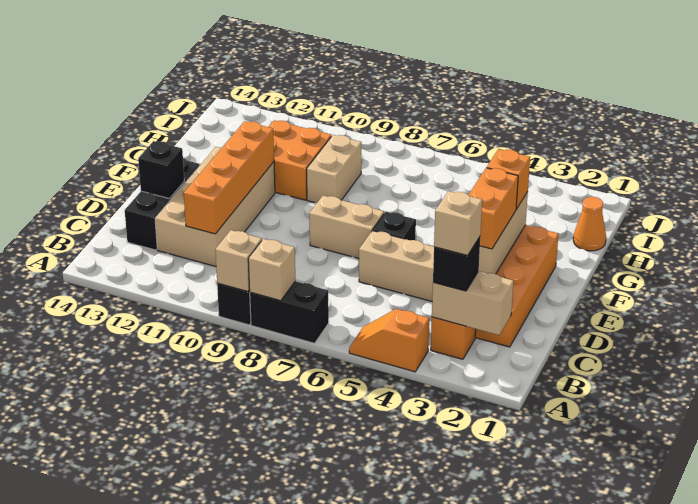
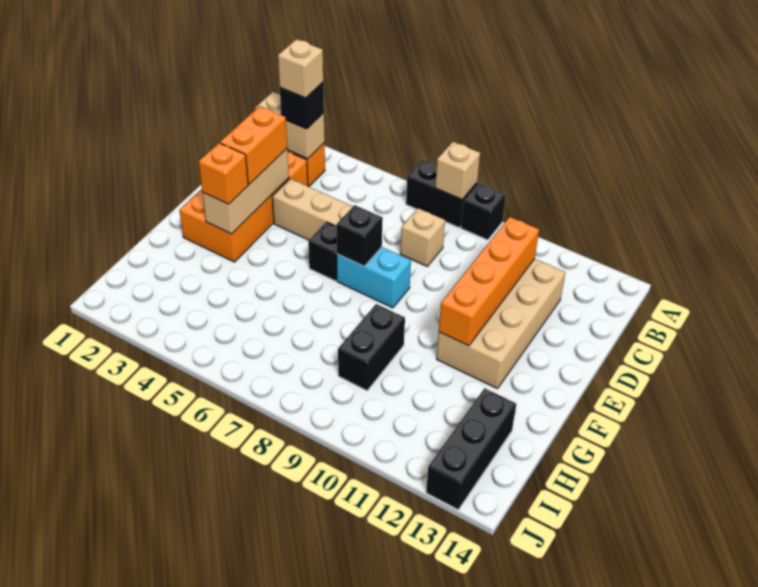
orange 1x2 slope [349,309,429,372] -> none
tan 1x1 brick [215,230,262,292] -> tan 1x1 brick moved to [400,208,445,266]
black 1x3 brick [125,158,200,250] -> black 1x3 brick moved to [426,388,516,509]
black 1x1 brick [138,141,184,199] -> black 1x1 brick moved to [336,205,383,266]
tan 1x2 brick [309,196,384,258] -> cyan 1x2 brick [337,247,411,308]
tan 1x2 brick [307,135,361,203] -> black 1x2 brick [338,304,405,390]
orange 2x2 brick [269,120,331,200] -> none
orange 1x1 cone [573,197,606,251] -> none

